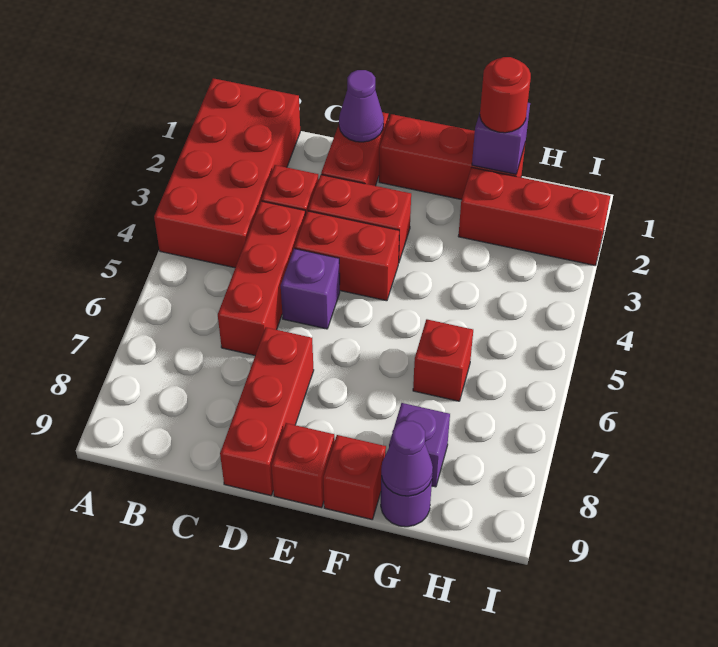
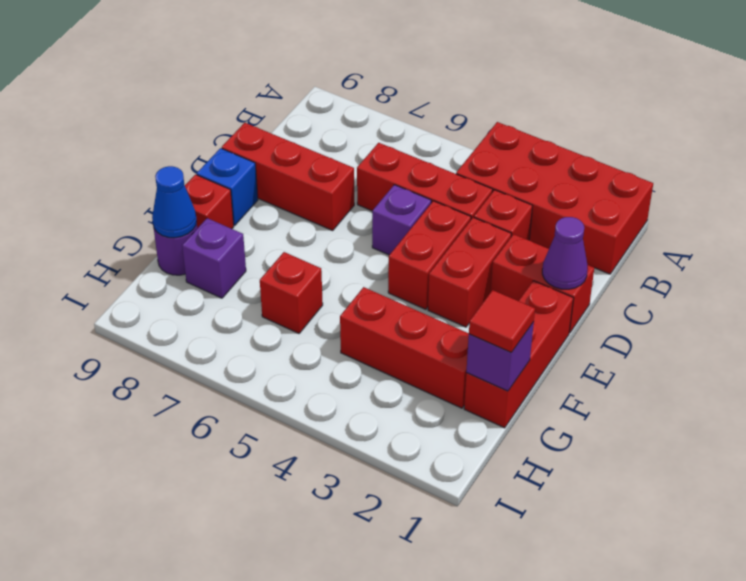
red 1x1 brick [271,423,335,508] -> blue 1x1 brick [197,148,258,225]
red 1x1 round brick [480,57,531,133] -> red 1x1 tile [469,290,535,353]
red 1x3 brick [458,168,610,265] -> red 1x3 brick turned to [340,287,469,408]
purple 1x1 cone [381,421,433,496] -> blue 1x1 cone [152,166,197,238]

